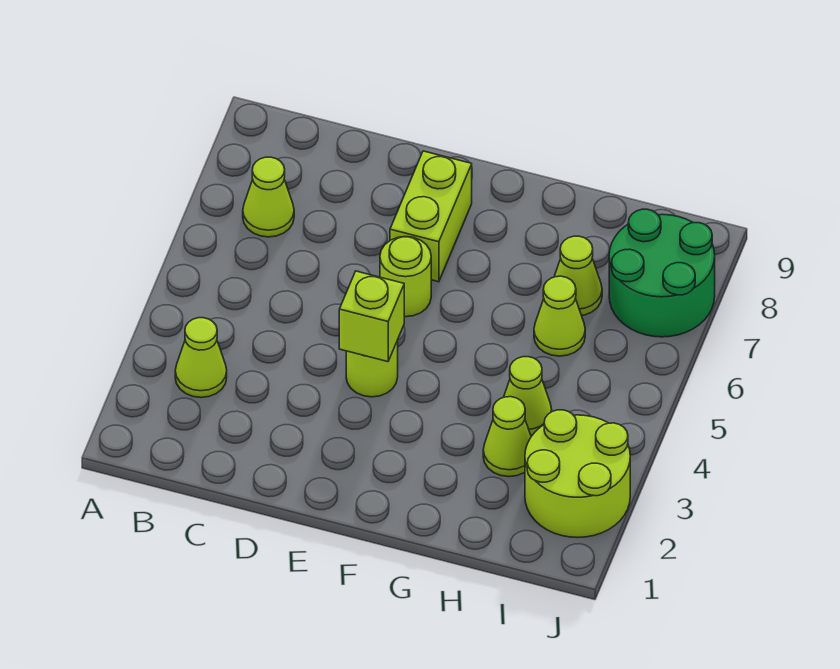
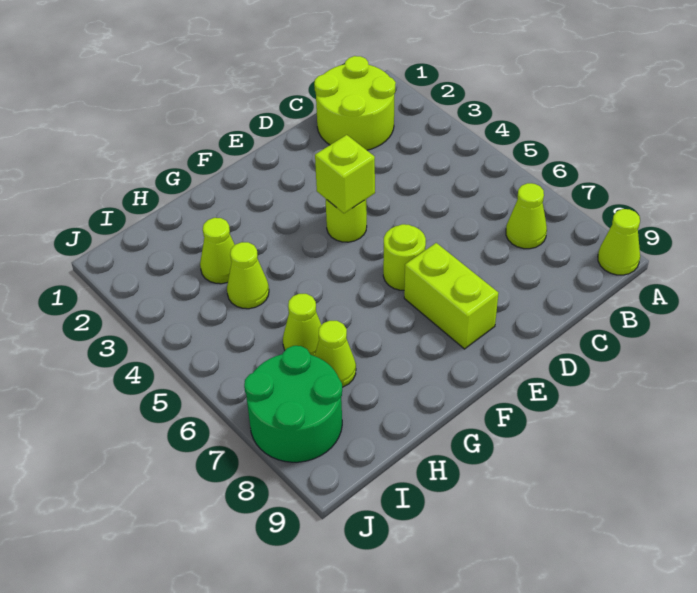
lime 1x1 cone [175,318,227,397] -> lime 1x1 cone moved to [598,209,640,275]
lime 2x2 round brick [525,410,630,538] -> lime 2x2 round brick moved to [314,56,396,150]

